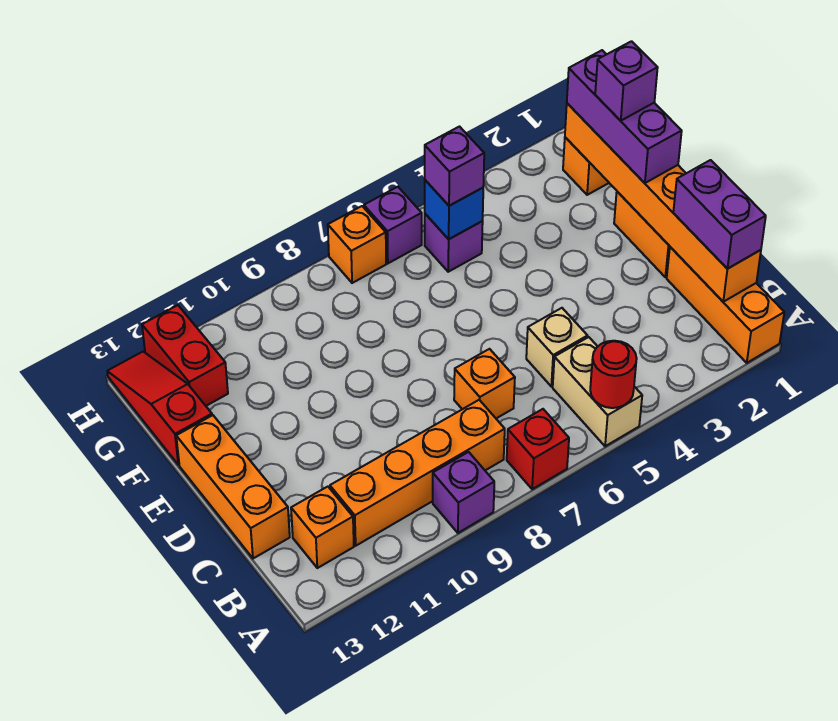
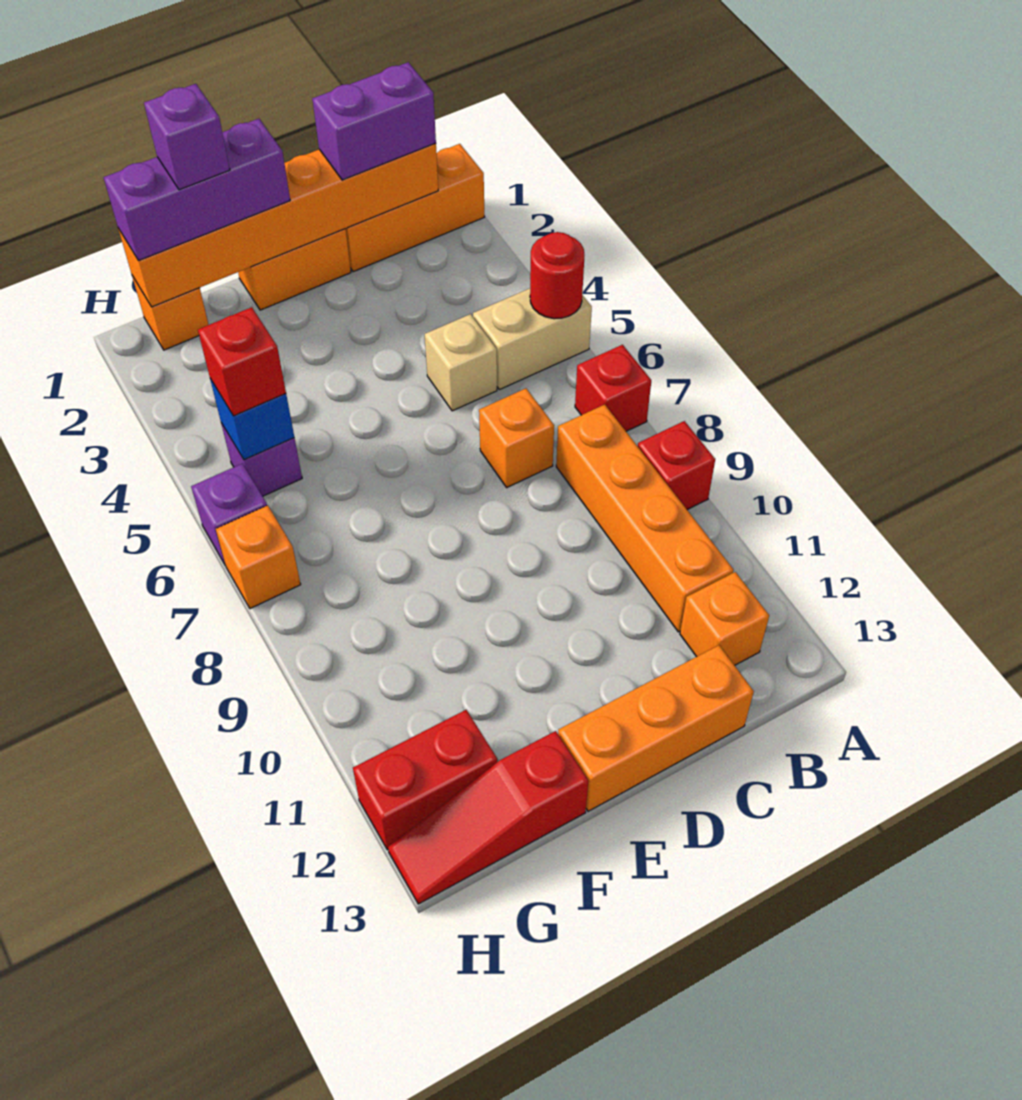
purple 1x1 brick [433,452,494,533] -> red 1x1 brick [638,421,715,510]
purple 1x1 brick [425,127,484,206] -> red 1x1 brick [198,307,286,416]

